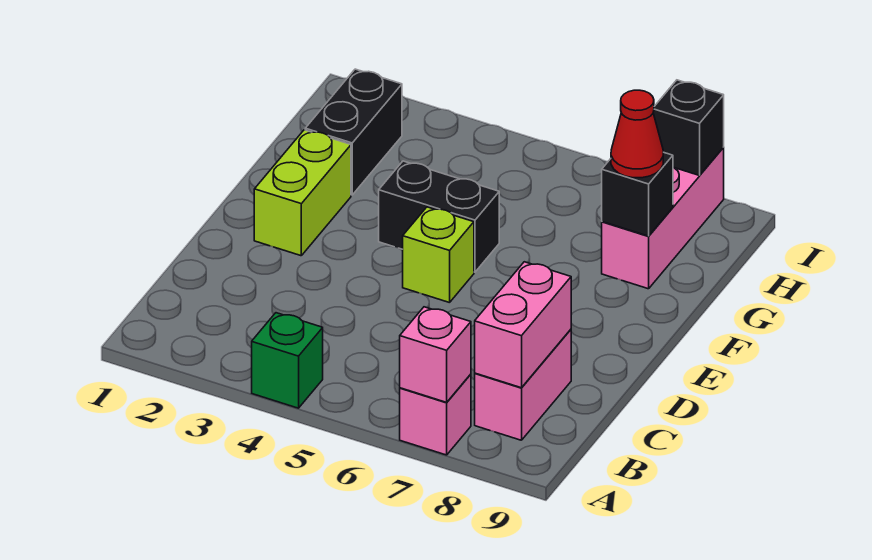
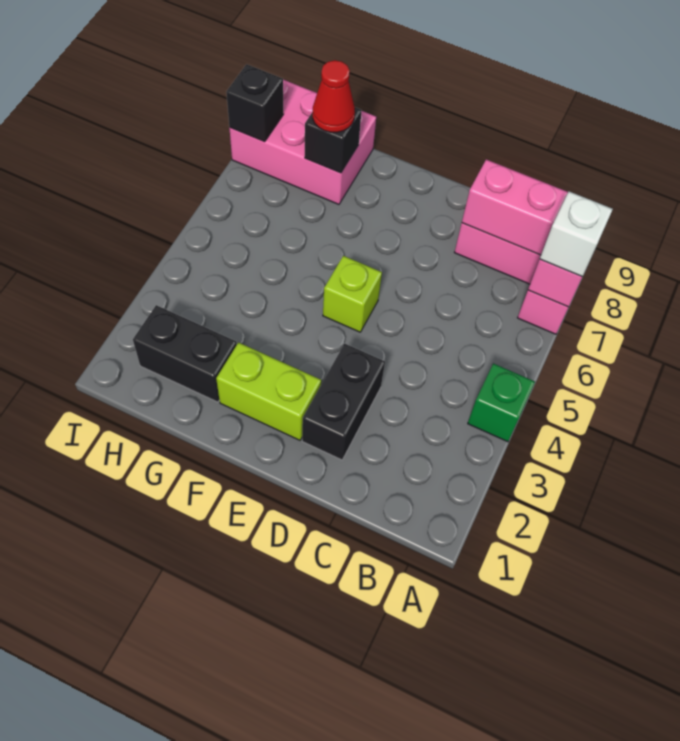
none -> white 1x1 brick [540,192,613,277]
black 1x2 brick [379,161,499,272] -> black 1x2 brick moved to [302,344,385,460]
pink 1x3 brick [602,148,724,289] -> pink 2x3 brick [229,80,376,204]

